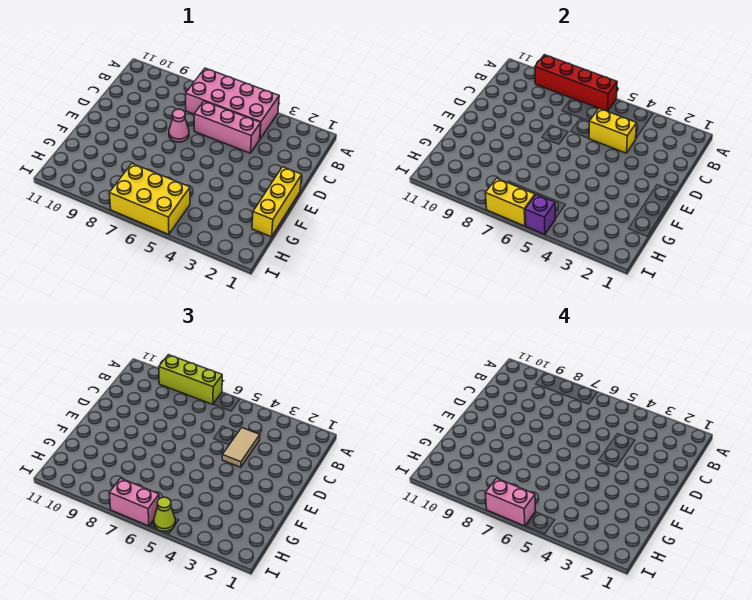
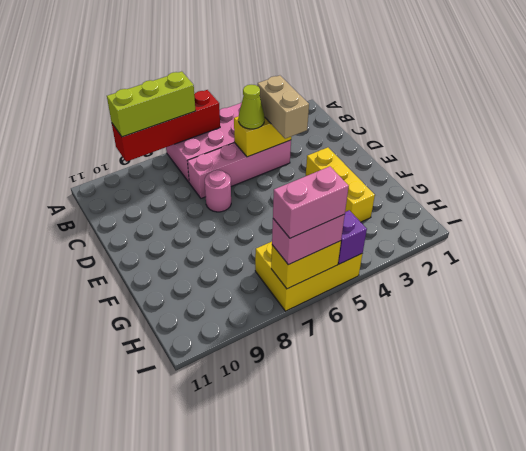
pink 1x3 brick [194,101,261,153] -> pink 1x4 brick [188,140,291,198]
tan 1x2 tile [222,428,260,467] -> tan 1x2 brick [257,75,309,139]
pink 1x1 cone [169,109,189,142] -> pink 1x1 round brick [205,170,231,212]
yellow 1x3 brick [252,167,302,237] -> yellow 1x3 brick moved to [306,147,375,222]
lime 1x1 cone [154,497,175,531] -> lime 1x1 cone moved to [239,85,265,129]

